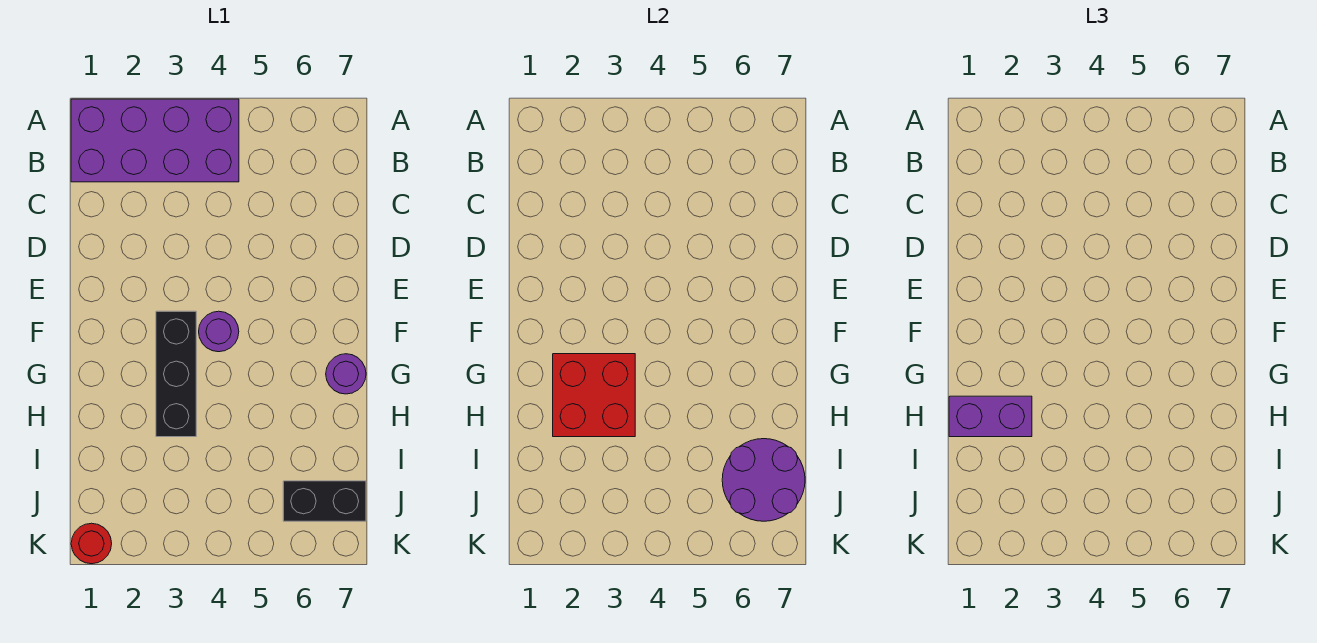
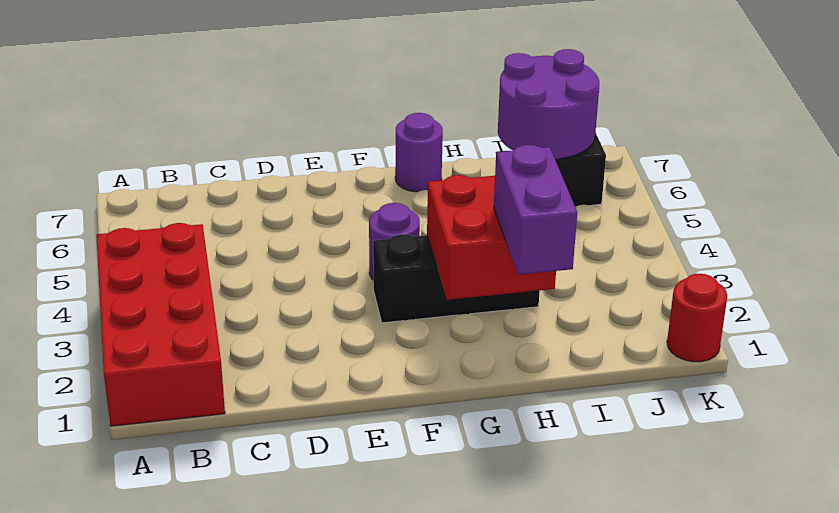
purple 2x4 brick [71,99,239,182] -> red 2x4 brick [96,223,225,426]

